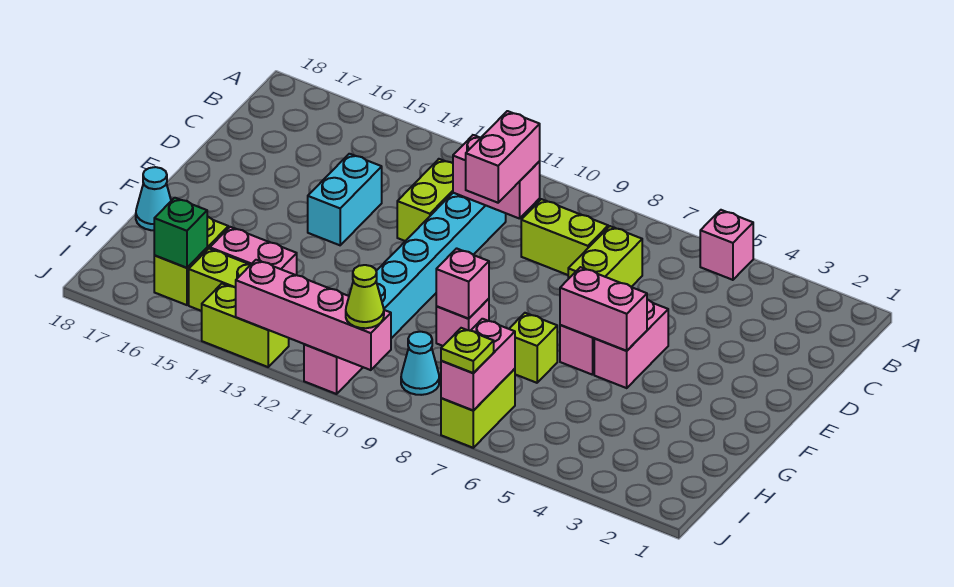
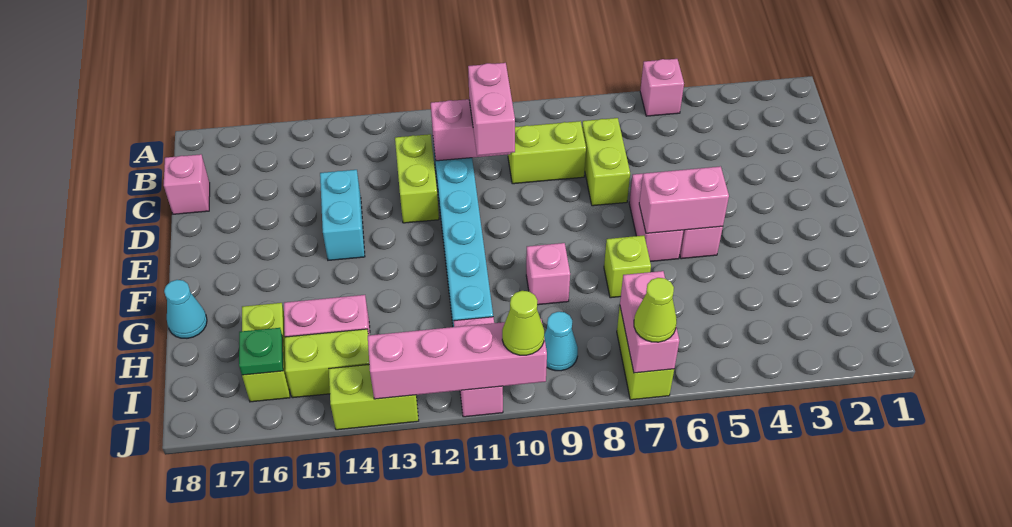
pink 1x1 brick [436,248,489,319] -> pink 1x1 brick moved to [164,154,210,214]
green 1x1 brick [154,198,207,268] -> green 1x1 plate [239,328,283,375]
lime 1x1 plate [441,328,494,373] -> lime 1x1 cone [634,278,677,342]

